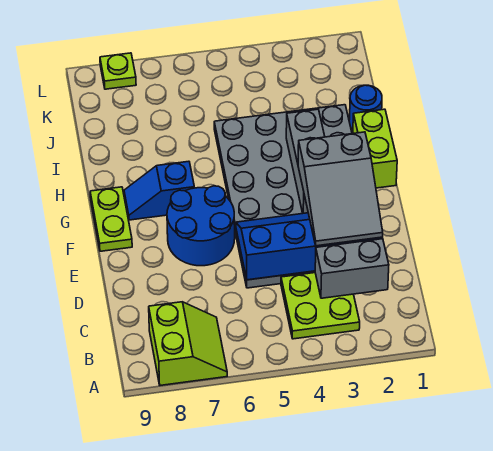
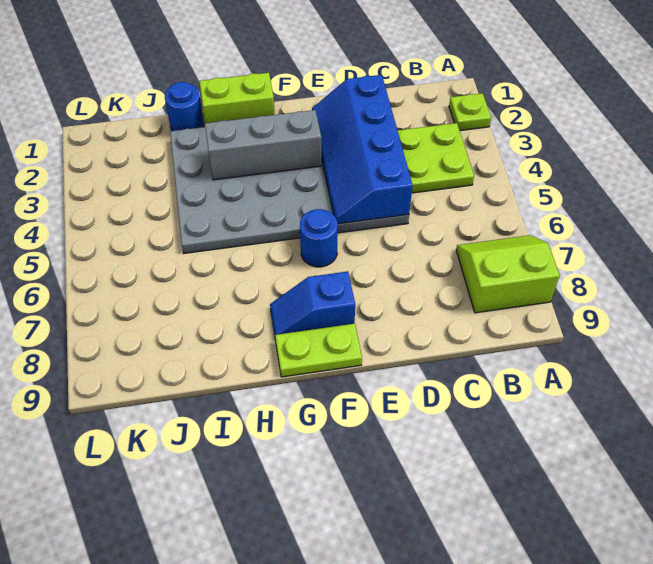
grey 1x2 brick [315,239,389,298] -> none
grey 2x3 slope [298,132,383,246] -> none
blue 2x2 round brick [167,186,235,266] -> blue 1x1 round brick [300,209,338,267]
blue 1x2 slope [124,161,194,220] -> blue 1x2 slope turned to [270,271,355,335]
lime 1x1 plate [100,53,136,89] -> lime 1x1 plate moved to [449,93,491,131]

